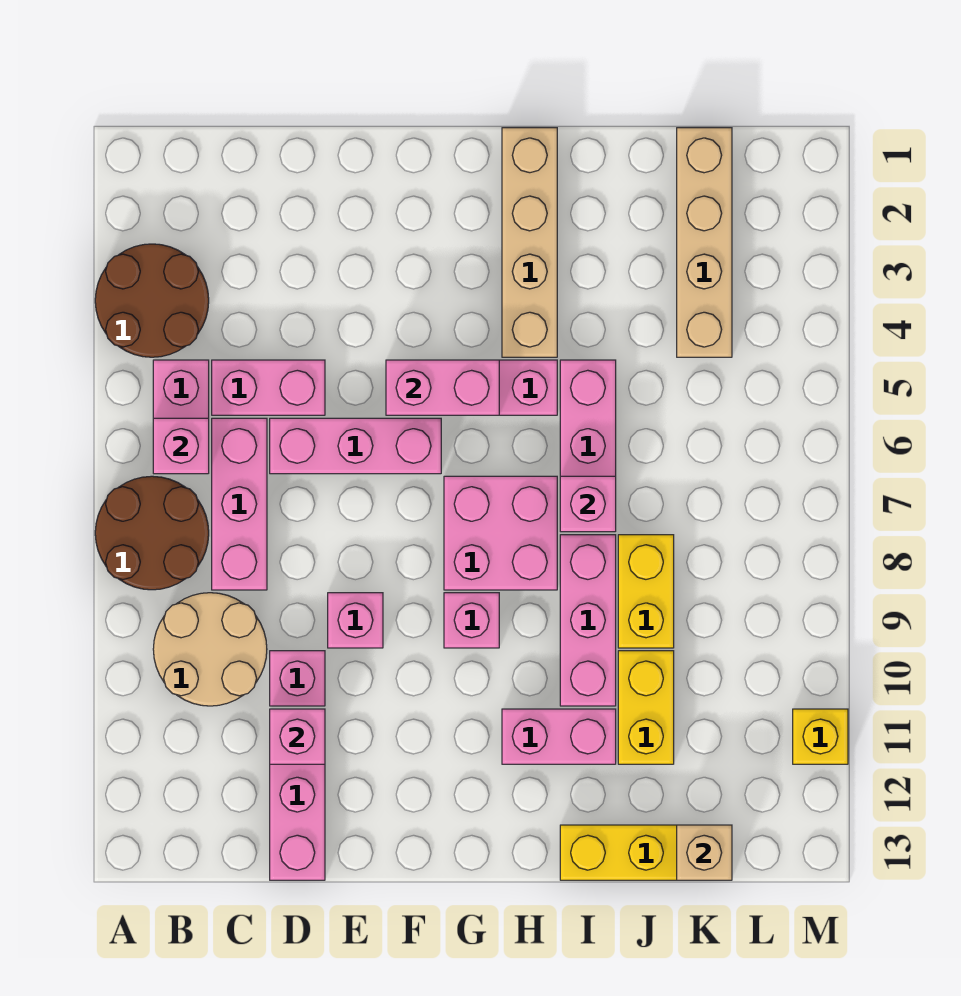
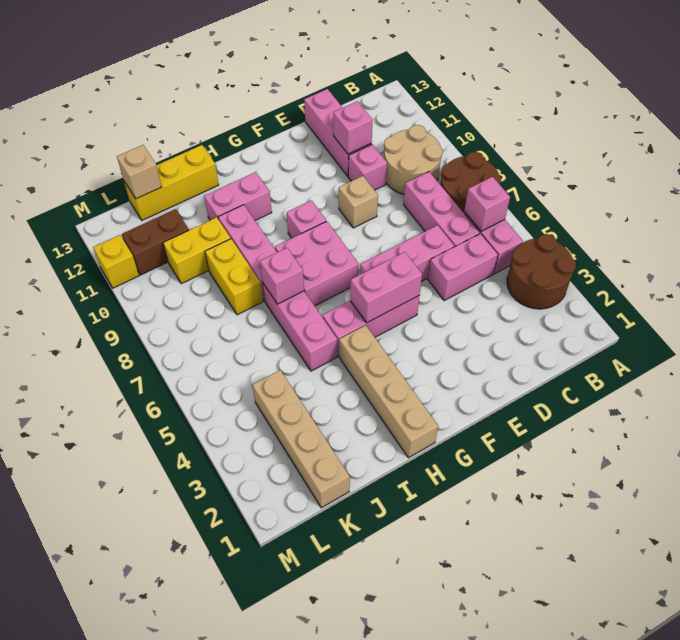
pink 1x1 brick [328,593,383,648] -> tan 1x1 brick [339,176,378,228]
yellow 1x2 brick [618,651,674,764] -> yellow 1x2 brick turned to [163,217,231,284]
none -> brown 1x2 brick [122,209,189,275]

